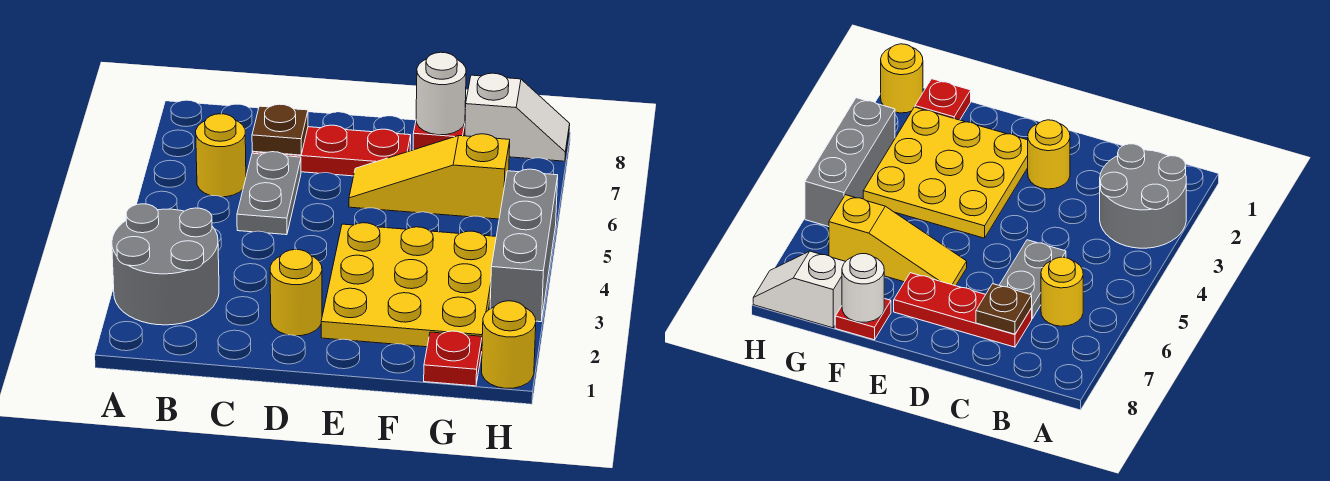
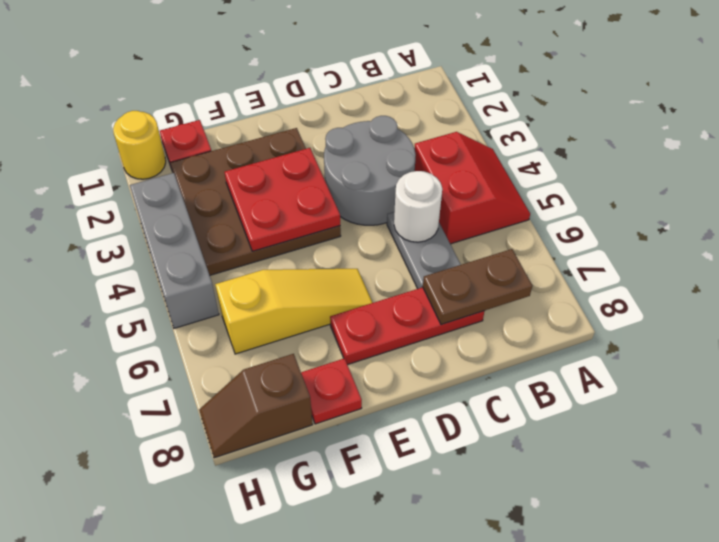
grey 2x2 round brick [112,204,219,325] -> grey 2x2 round brick moved to [324,116,416,225]
none -> red 2x2 slope [414,132,530,244]
yellow 1x1 round brick [196,114,246,197] -> none
brown 1x1 plate [252,104,308,155] -> brown 1x2 plate [423,249,532,325]
yellow 1x1 round brick [270,250,322,336] -> none
yellow 3x3 plate [321,223,496,347] -> brown 3x3 plate [170,128,341,275]
none -> red 2x2 plate [225,148,340,251]
white 1x1 round brick [416,52,466,135] -> white 1x1 round brick moved to [394,171,442,242]
white 1x2 slope [465,73,570,161] -> brown 1x2 slope [199,354,313,458]

